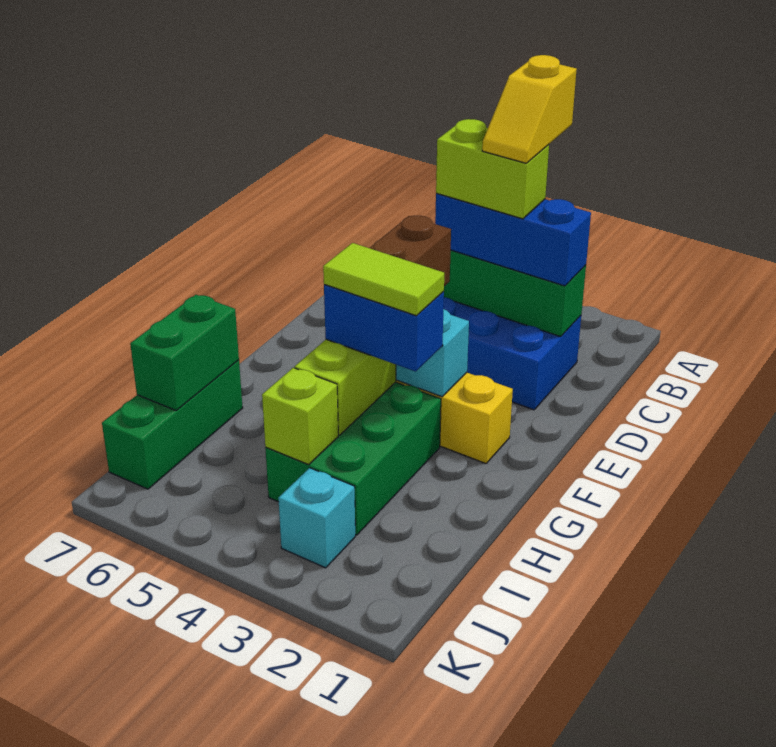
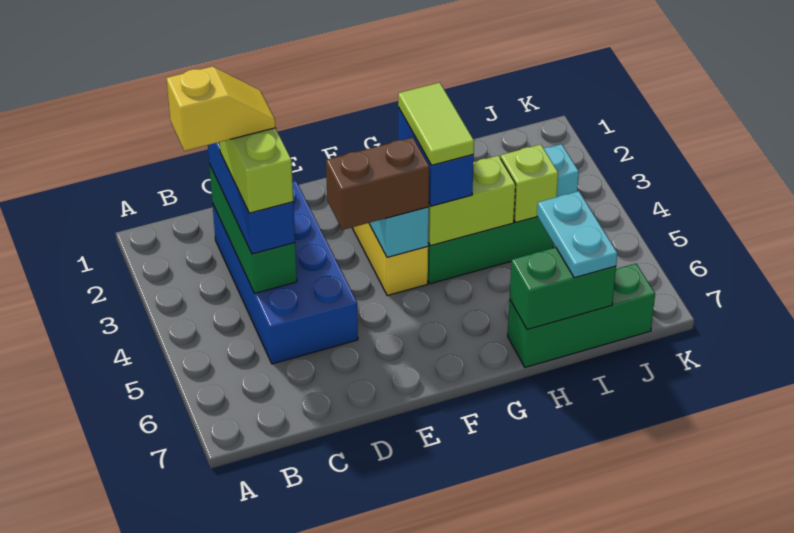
none -> cyan 1x2 plate [537,191,617,278]

